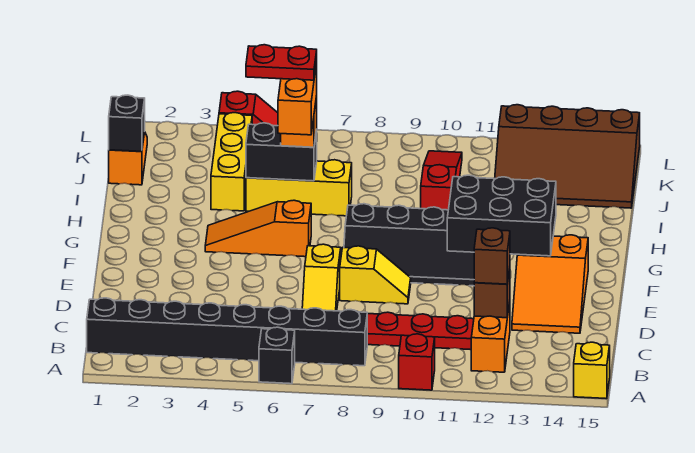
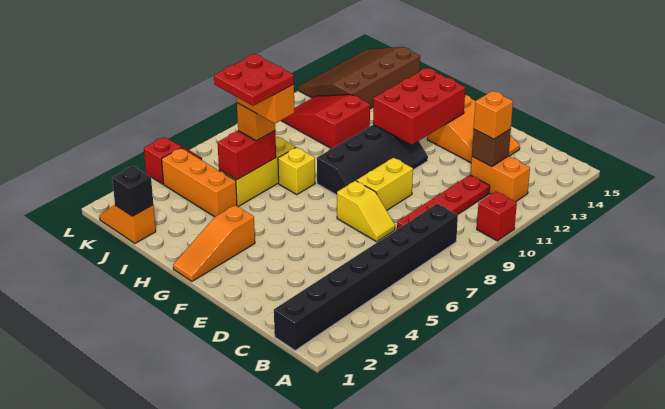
black 1x1 brick [259,327,295,384] -> none
yellow 1x1 brick [574,342,610,399] -> yellow 1x1 brick moved to [278,147,315,194]
brown 1x1 brick [474,228,510,284] -> orange 1x1 brick [474,91,513,139]
yellow 1x2 slope [340,246,411,304] -> yellow 1x2 brick [357,158,413,210]
black 2x3 brick [447,175,556,256] -> red 2x3 brick [373,68,465,145]
orange 1x3 slope [205,200,311,257] -> orange 1x3 slope moved to [173,205,255,281]
yellow 1x3 brick [211,113,252,211] -> orange 1x3 brick [162,148,237,217]
black 1x2 brick [246,123,317,181] -> red 1x2 brick [217,131,276,180]
red 1x2 plate [246,45,317,80] -> red 2x2 plate [214,54,294,106]
red 1x3 slope [421,151,462,210] -> red 2x3 slope [281,95,370,149]
brown 3x4 slope [495,105,640,208] -> brown 3x4 slope turned to [299,47,420,109]

